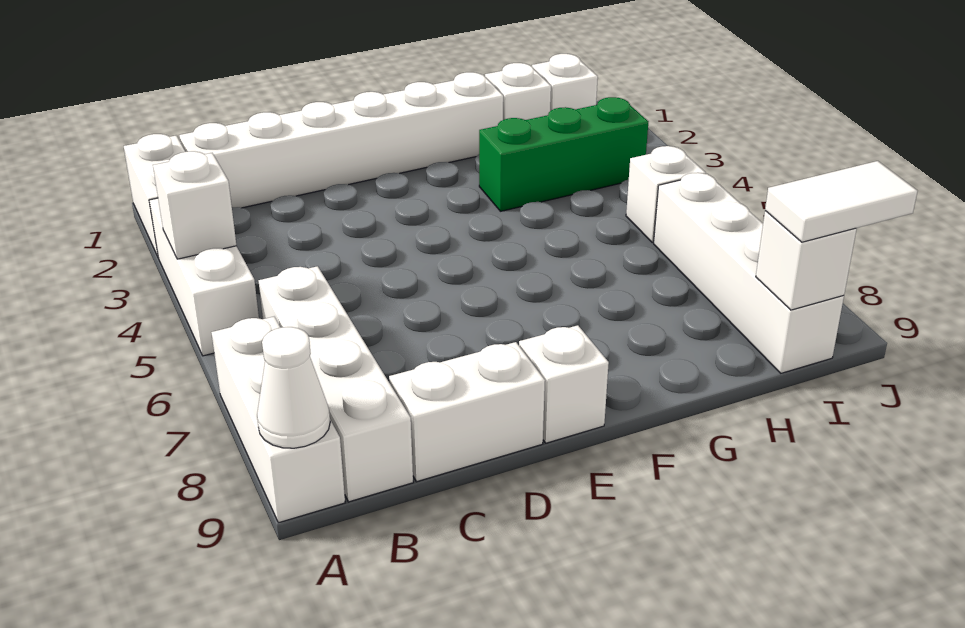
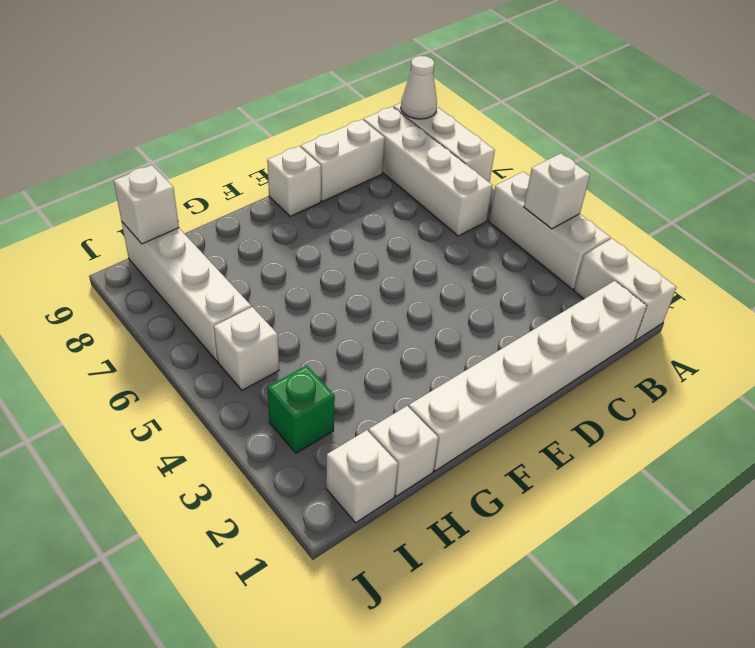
green 1x3 brick [479,97,648,211] -> green 1x1 brick [267,365,335,453]
white 1x2 tile [765,161,917,242] -> none

